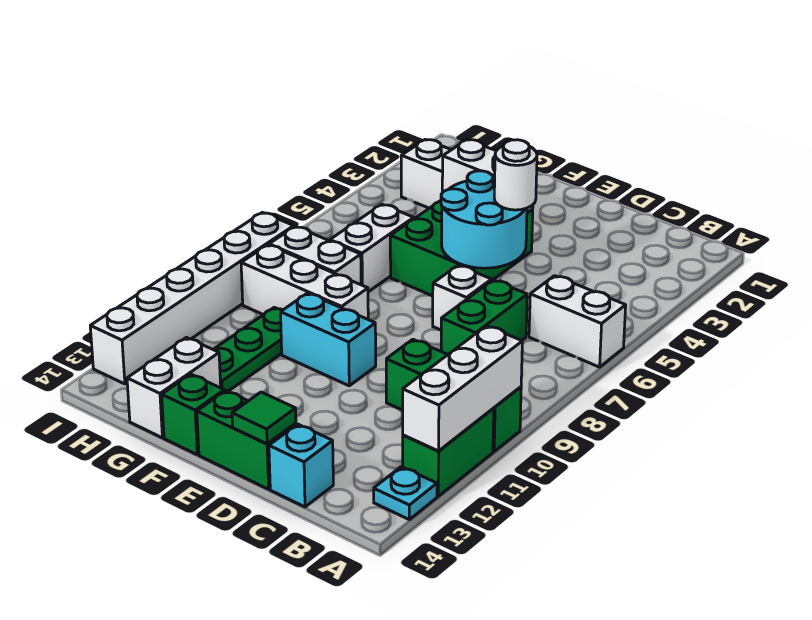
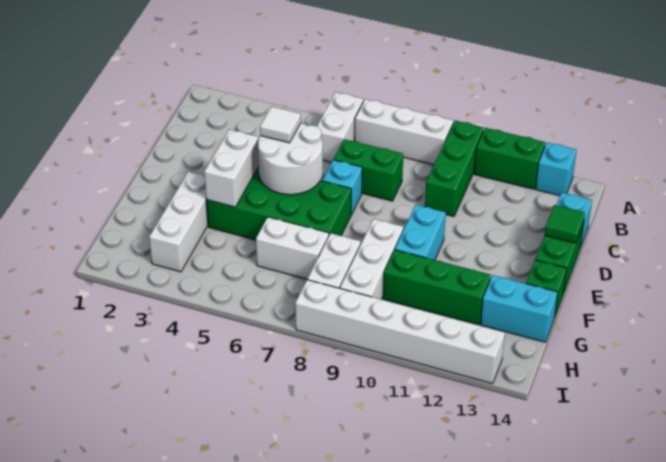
white 1x3 brick [403,326,522,451] -> white 1x3 brick moved to [355,99,453,165]
cyan 1x1 plate [374,467,437,519] -> cyan 1x1 brick [536,143,576,196]
cyan 2x2 round brick [441,171,527,268] -> white 2x2 round brick [258,123,323,195]
white 1x1 round brick [494,140,537,210] -> white 1x1 tile [260,106,301,143]
white 1x1 brick [433,265,492,330] -> cyan 1x1 brick [322,160,362,215]
green 2x3 brick [390,201,533,296] -> green 2x4 brick [206,167,351,240]
green 1x3 plate [213,307,283,391] -> green 1x3 brick [383,250,491,325]
white 1x2 brick [127,338,221,438] -> cyan 1x2 brick [481,275,558,342]

